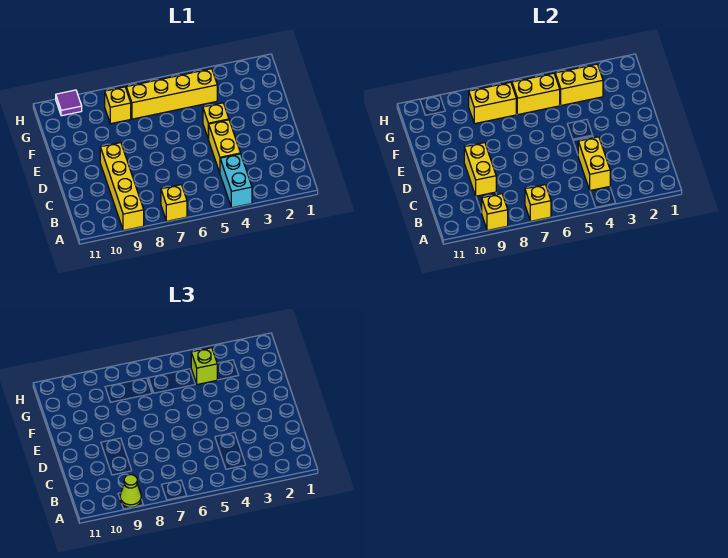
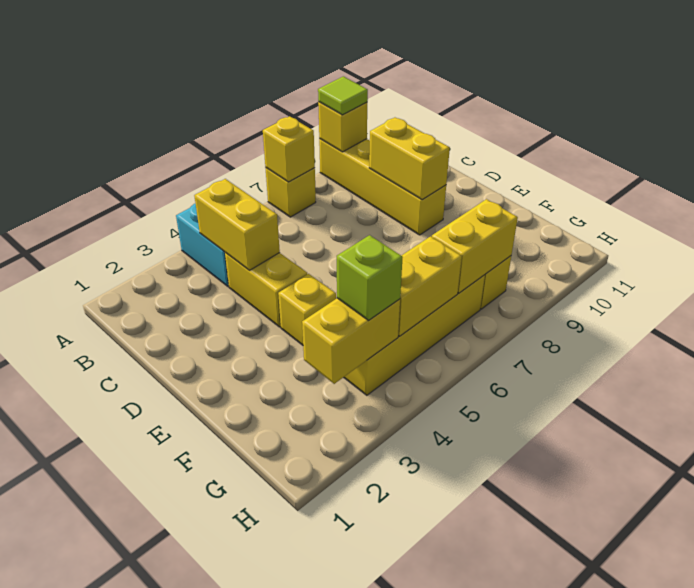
lime 1x1 cone [120,475,141,508] -> lime 1x1 tile [318,76,368,115]
purple 1x1 tile [56,90,82,116] -> none

